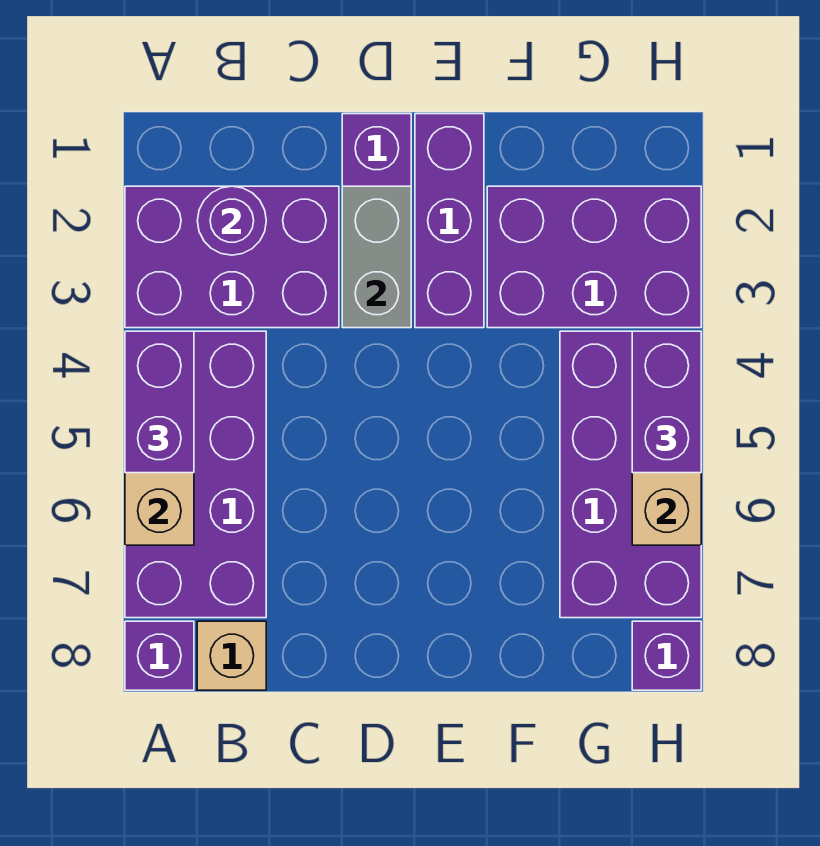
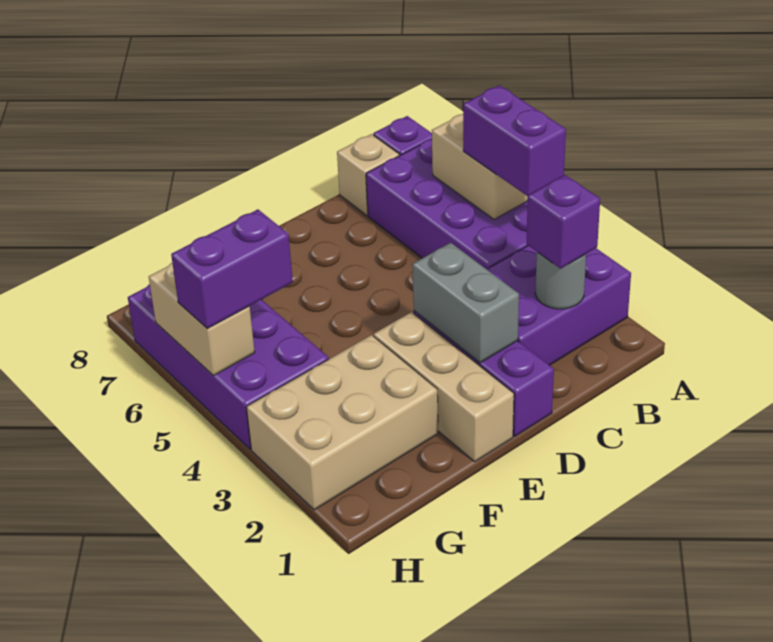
purple 1x1 round brick [197,186,266,255] -> grey 1x1 round brick [535,252,586,309]
purple 1x3 brick [415,114,484,328] -> tan 1x3 brick [374,312,514,462]
purple 2x3 brick [487,186,701,328] -> tan 2x3 brick [246,335,438,510]
purple 1x2 brick [632,331,701,473] -> purple 1x2 brick turned to [171,209,293,329]
purple 1x1 brick [632,621,701,690] -> purple 1x1 brick moved to [526,175,600,269]

